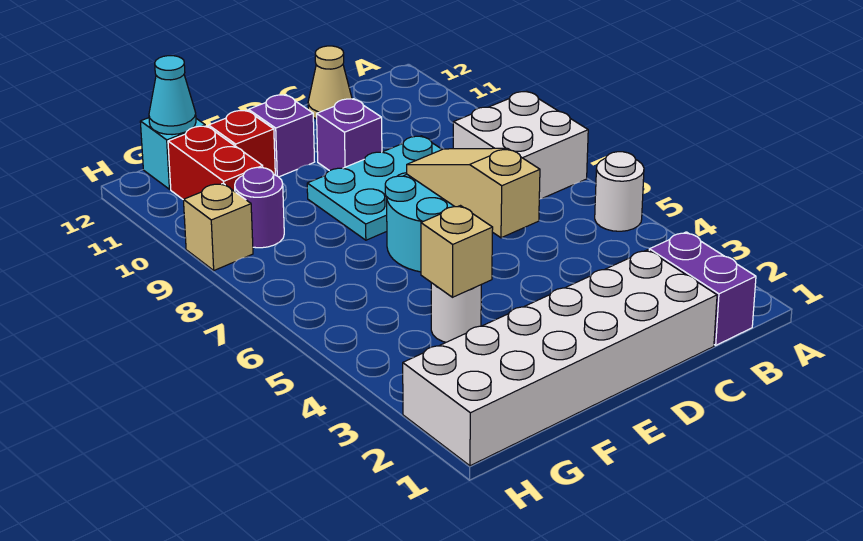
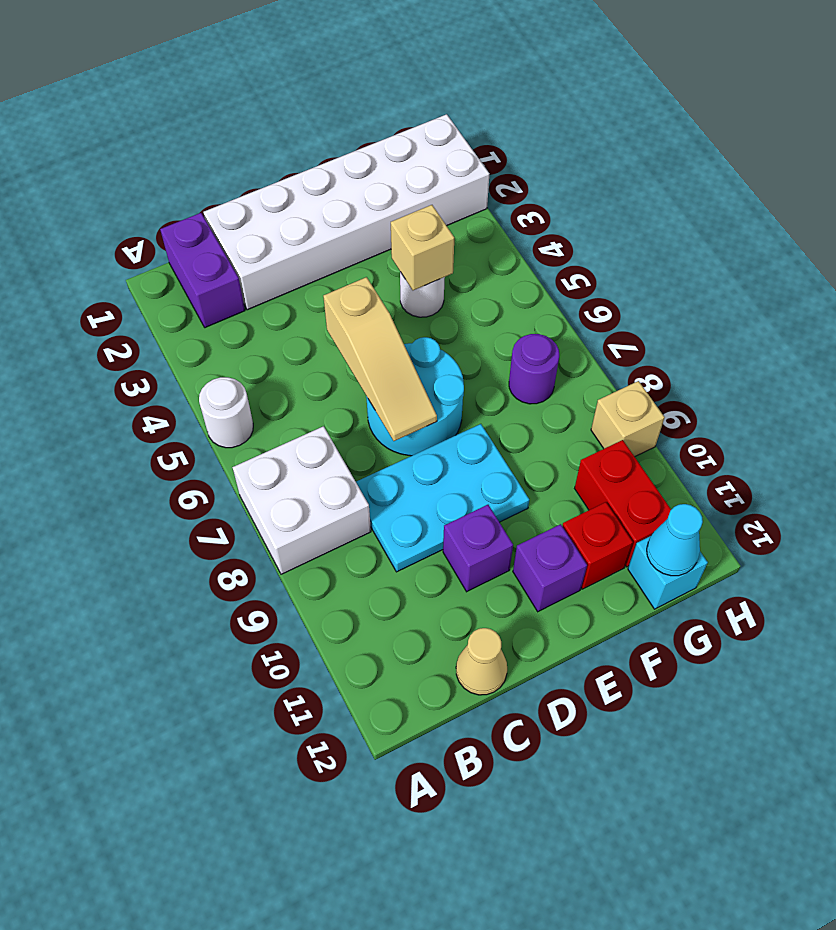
purple 1x1 round brick [235,167,284,248] -> purple 1x1 round brick moved to [509,334,559,404]

